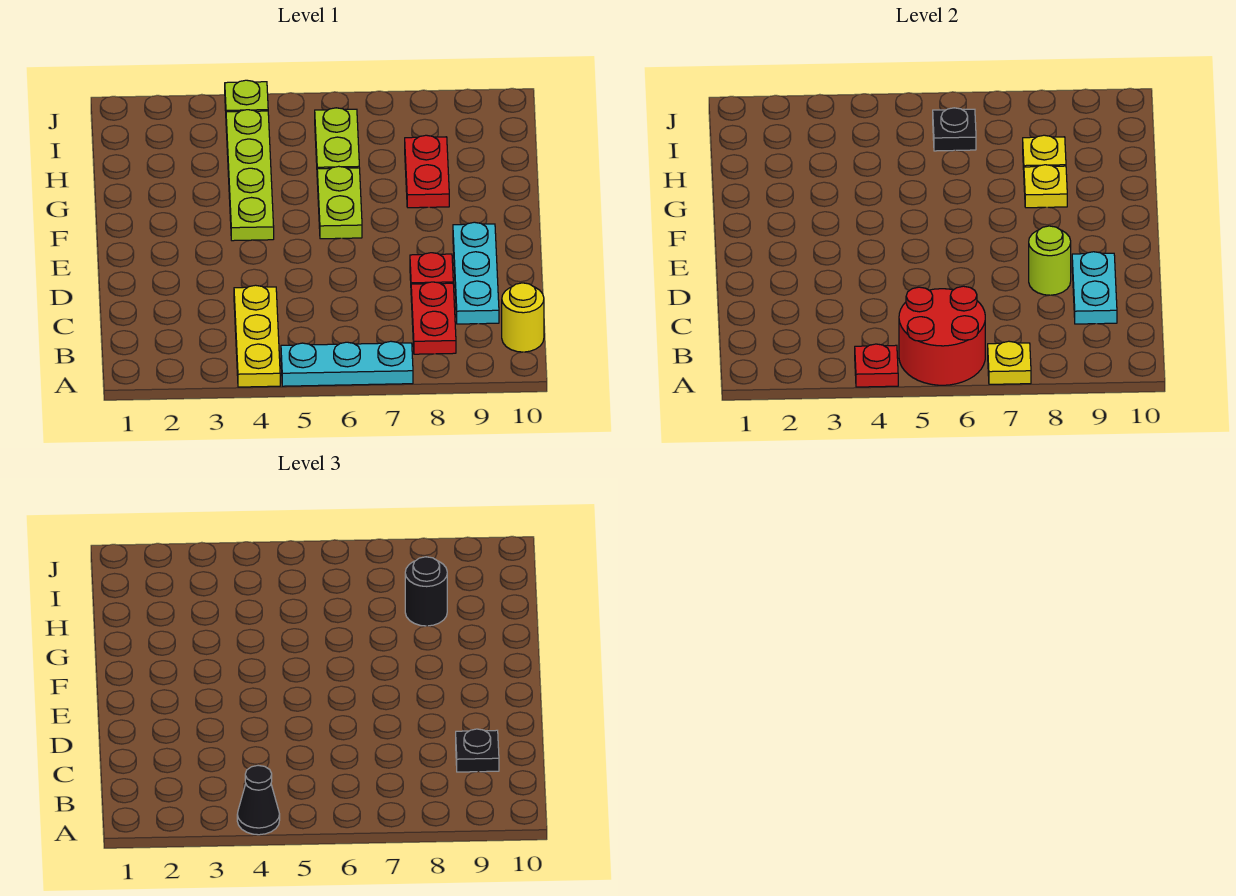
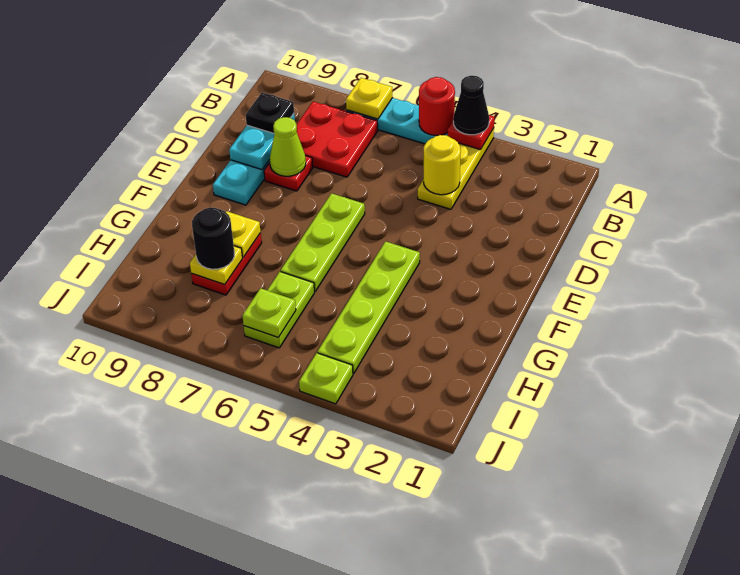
red 2x2 round brick [899,286,985,385] -> red 1x1 round brick [419,77,455,135]
red 1x2 plate [411,282,456,354] -> red 2x2 plate [296,102,378,177]
yellow 1x1 round brick [502,283,544,352] -> yellow 1x1 round brick moved to [424,135,461,195]
lime 1x1 round brick [1029,226,1071,295] -> lime 1x1 cone [270,117,306,176]
lime 1x2 plate [317,166,362,239] -> lime 1x3 plate [281,193,365,291]
black 1x1 plate [933,108,976,151] -> lime 1x1 plate [242,288,296,337]

